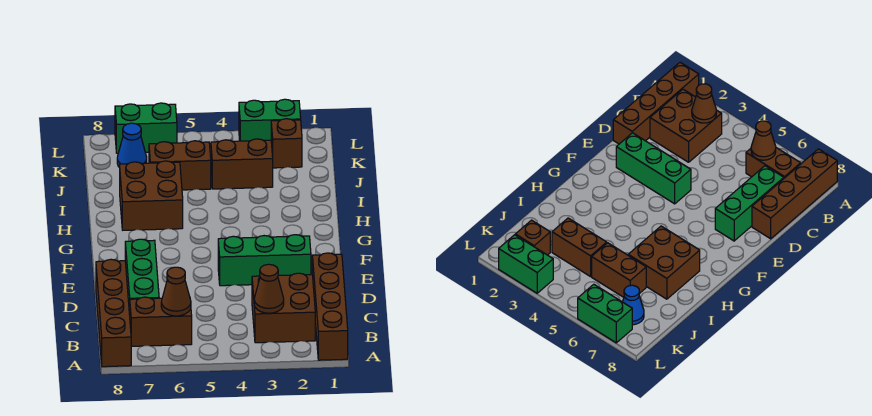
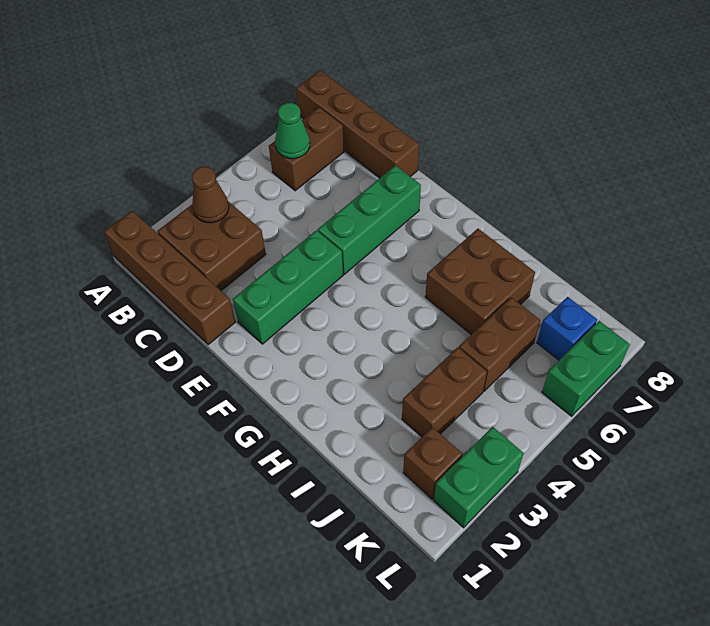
brown 1x1 cone [161,267,191,316] -> green 1x1 cone [275,103,310,159]
green 1x3 brick [125,239,159,315] -> green 1x3 brick turned to [318,165,421,274]
blue 1x1 cone [117,123,147,168] -> blue 1x1 brick [537,297,597,360]

